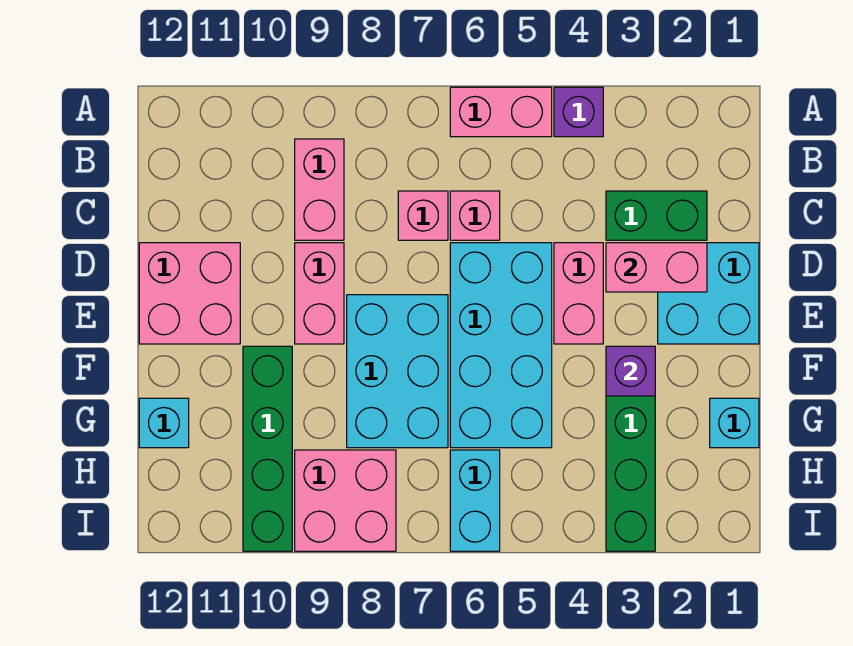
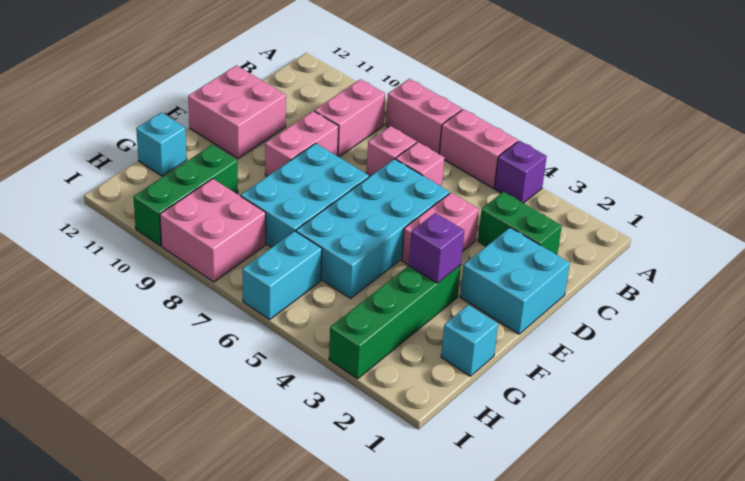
pink 1x2 brick [606,243,707,292] -> pink 1x2 brick moved to [386,79,462,154]
green 1x4 brick [243,346,292,551] -> green 1x3 brick [134,145,238,246]

